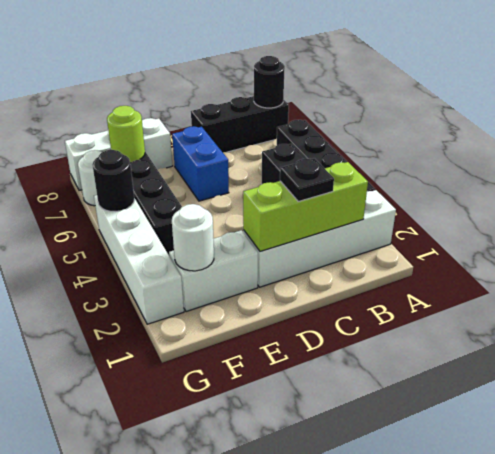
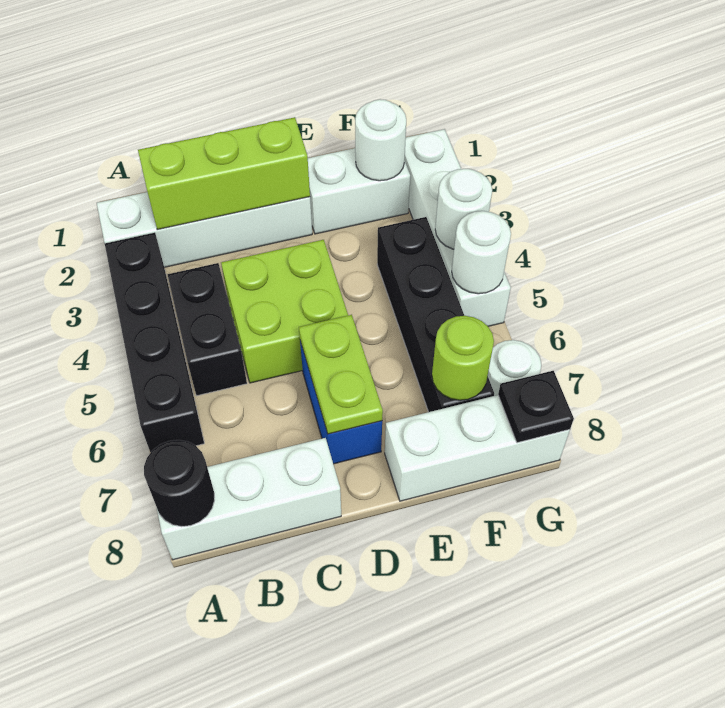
black 1x3 brick [191,96,289,152] -> white 1x3 brick [157,438,341,560]
black 1x1 plate [280,158,334,201] -> black 1x1 plate moved to [498,371,574,443]
none -> lime 2x2 brick [221,240,348,383]
none -> lime 1x2 plate [299,315,383,434]
none -> white 1x1 round brick [435,169,492,249]
black 1x1 round brick [92,150,134,212] -> white 1x1 round brick [452,211,511,294]

